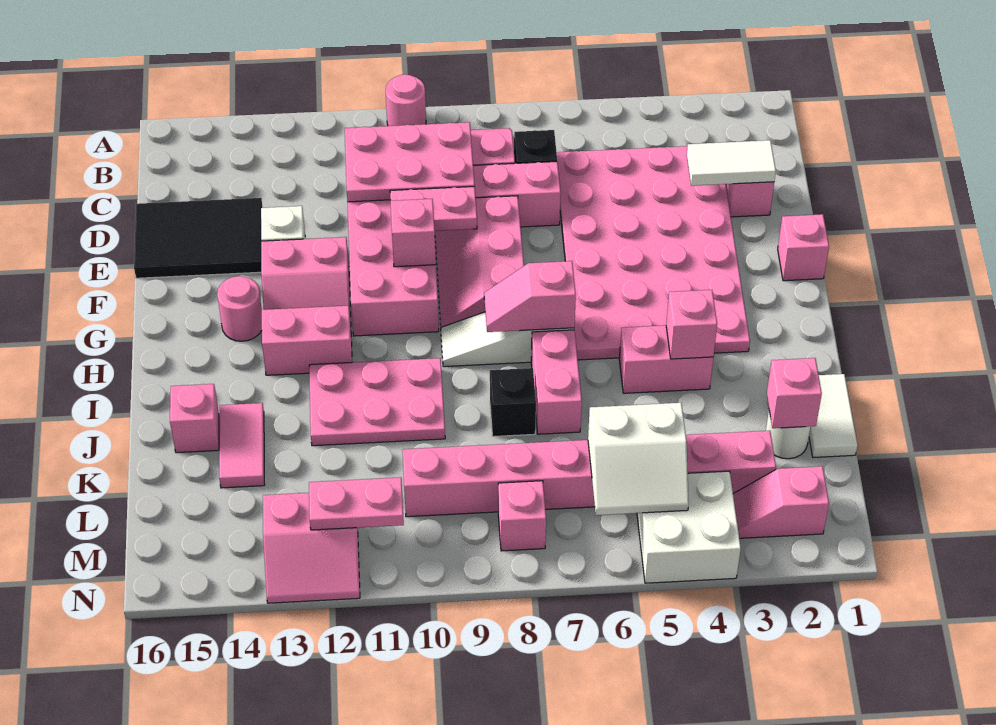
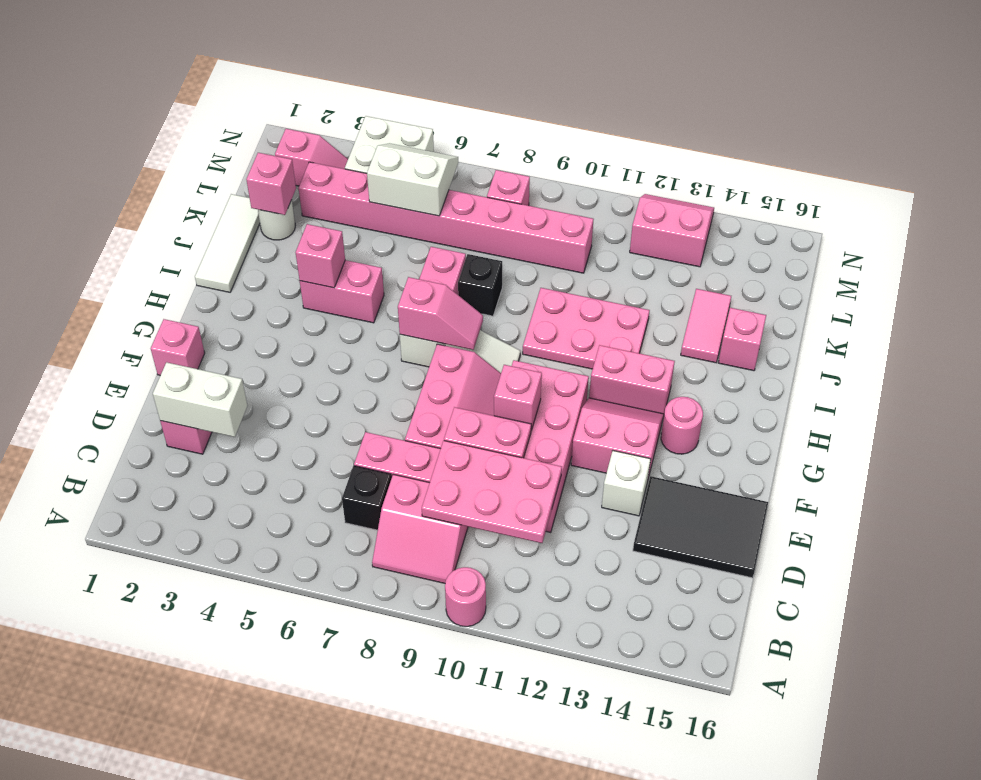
pink 4x6 plate [557,146,750,360] -> none
white 1x2 tile [687,140,776,186] -> white 1x2 brick [153,362,247,437]
white 1x2 tile [809,374,857,458] -> white 1x3 tile [195,194,260,292]
pink 1x2 plate [309,477,404,530] -> none

